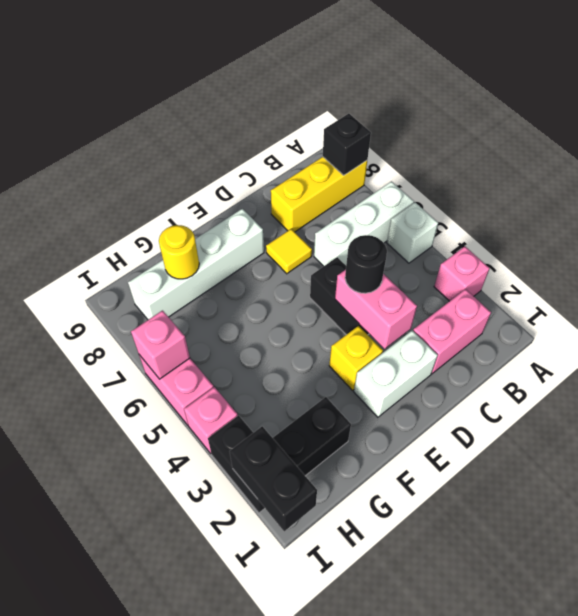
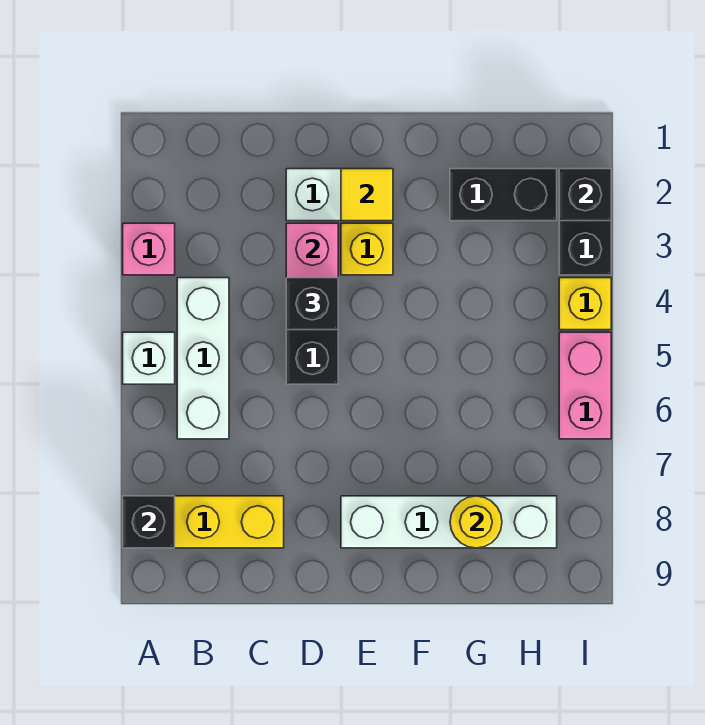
white 1x3 brick [314,181,414,266] -> white 1x3 brick turned to [177,278,229,439]
pink 1x2 brick [413,289,491,374] -> none
black 1x1 round brick [345,235,387,293] -> black 1x1 brick [286,278,338,330]
yellow 1x1 tile [266,229,312,274] -> yellow 1x1 tile moved to [341,169,393,221]
black 1x2 brick [230,426,317,531] -> black 1x1 brick [559,169,611,221]
pink 1x1 brick [184,387,238,453] -> yellow 1x1 brick [559,278,611,330]
pink 1x1 brick [131,311,190,379] -> none

